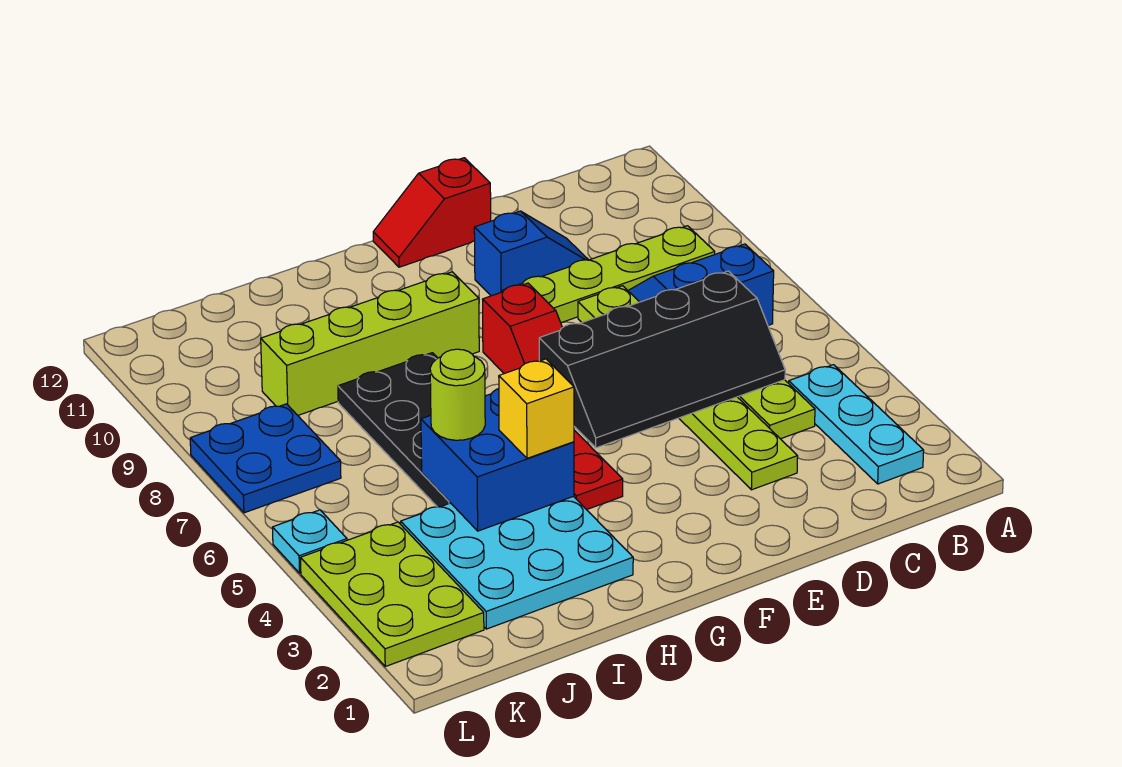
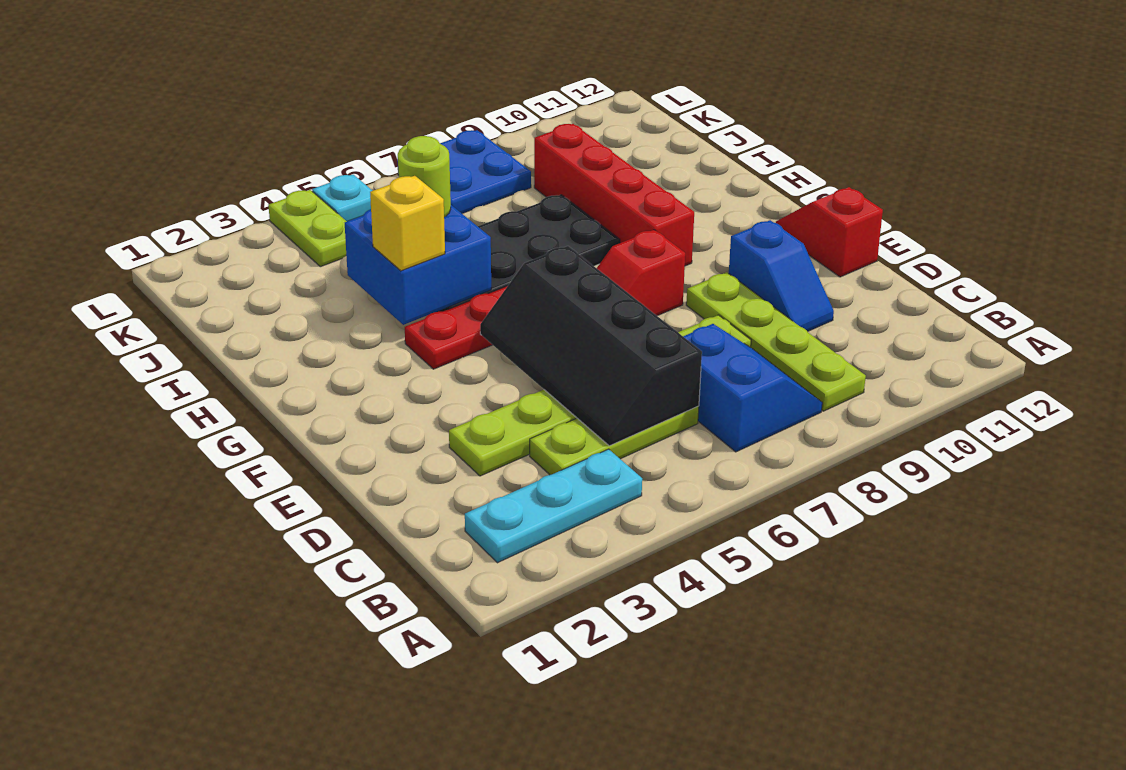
lime 1x4 brick [261,272,479,415] -> red 1x4 brick [534,124,694,266]
cyan 3x3 plate [401,496,633,629] -> none
lime 2x3 plate [300,522,484,666] -> lime 1x2 plate [268,190,347,267]

